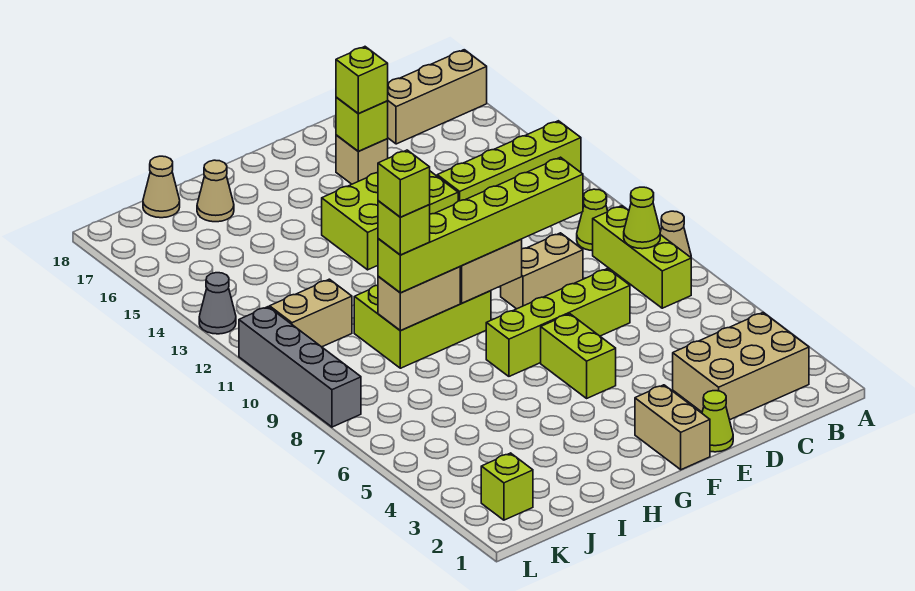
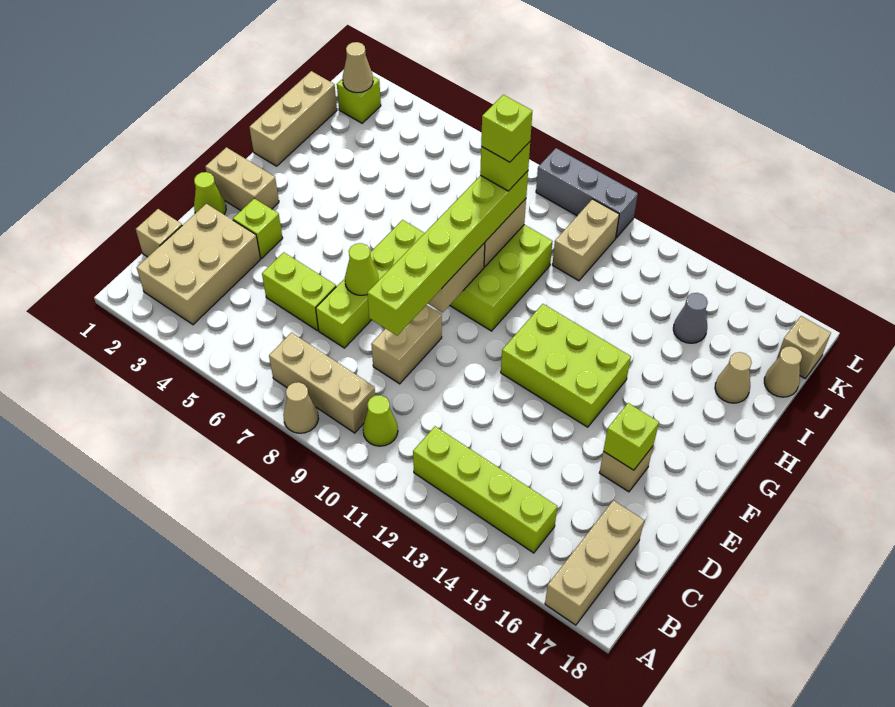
lime 1x4 brick [437,121,581,201] -> lime 1x4 brick turned to [413,426,557,553]
lime 1x3 brick [593,206,691,308] -> tan 1x3 brick [269,333,375,433]
lime 1x1 cone [624,187,660,249] -> lime 1x1 cone moved to [345,243,379,295]
none -> tan 1x1 brick [136,209,182,257]
lime 2x3 brick [322,171,458,270] -> lime 2x3 brick turned to [501,304,631,427]
lime 1x1 brick [336,47,388,113] -> lime 1x1 brick moved to [233,198,283,258]
lime 1x2 brick [541,314,616,398] -> lime 1x2 brick moved to [262,252,336,331]
none -> tan 1x3 brick [249,71,337,166]
none -> tan 1x1 cone [343,42,373,93]
none -> tan 1x1 brick [777,316,831,378]
grey 1x4 brick [239,307,361,427] -> grey 1x3 brick [536,148,638,238]
grey 1x1 cone [199,273,236,334] -> grey 1x1 cone moved to [673,293,708,343]

